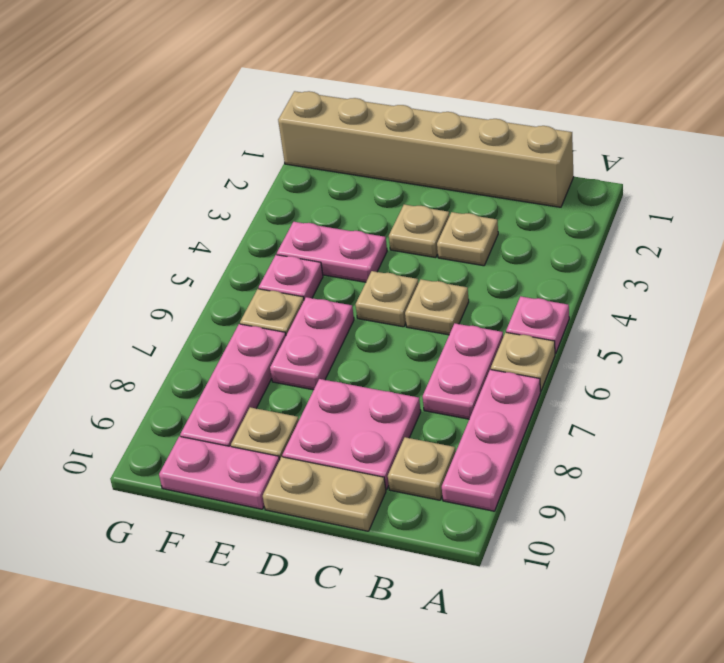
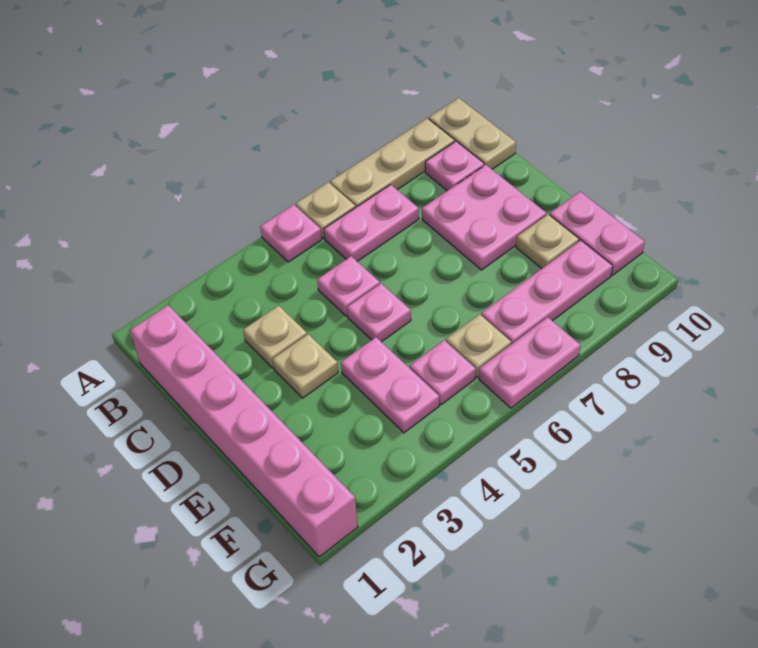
pink 1x3 plate [442,370,541,511] -> tan 1x3 plate [330,118,455,207]
tan 1x6 brick [278,91,574,207] -> pink 1x6 brick [130,305,358,557]
tan 1x1 plate [388,437,456,500] -> pink 1x1 plate [425,141,484,191]
tan 1x1 plate [405,279,469,335] -> pink 1x1 plate [317,256,380,316]
tan 1x2 plate [263,457,386,531] -> tan 1x2 plate moved to [429,98,516,169]
tan 1x1 plate [355,271,418,327] -> pink 1x1 plate [347,283,411,342]
pink 1x2 plate [270,297,354,390] -> pink 1x2 plate moved to [479,317,580,408]

